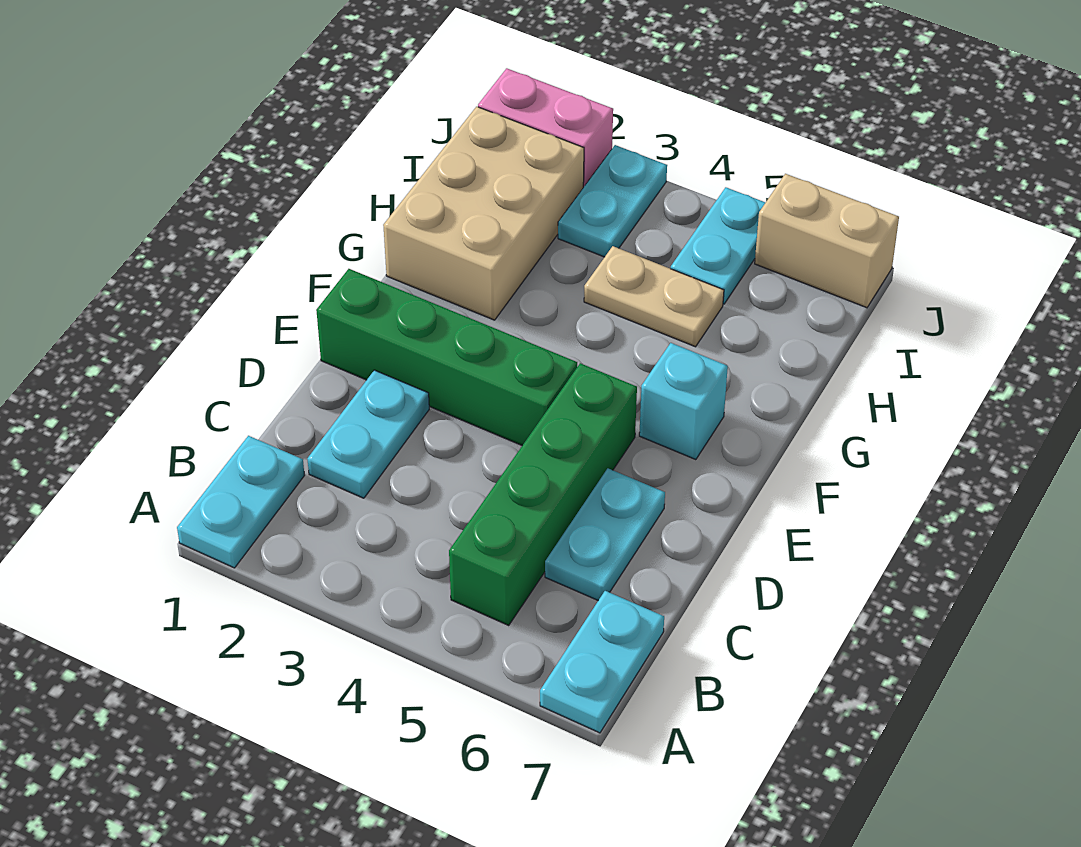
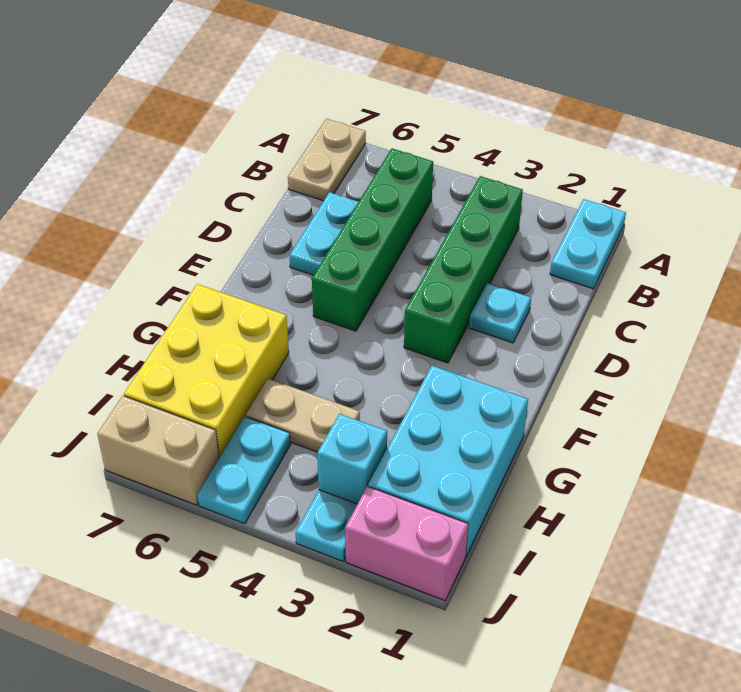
cyan 1x2 plate [540,591,664,733] -> tan 1x2 plate [288,119,366,201]
cyan 1x2 plate [307,370,429,498] -> cyan 1x1 plate [469,283,531,343]
green 1x4 brick [316,269,577,445] -> green 1x4 brick turned to [404,176,523,363]
cyan 1x1 brick [639,343,728,460] -> cyan 1x1 brick moved to [317,414,387,504]
tan 2x3 brick [383,107,584,320] -> cyan 2x3 brick [368,366,528,556]
none -> yellow 2x3 brick [124,284,289,458]

